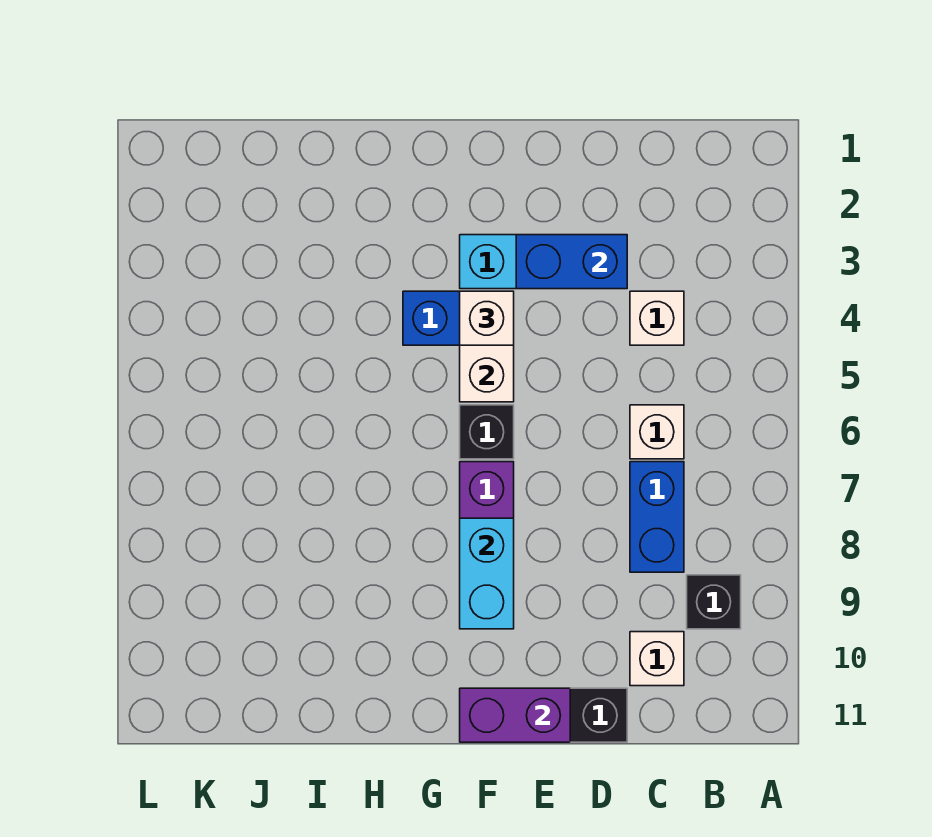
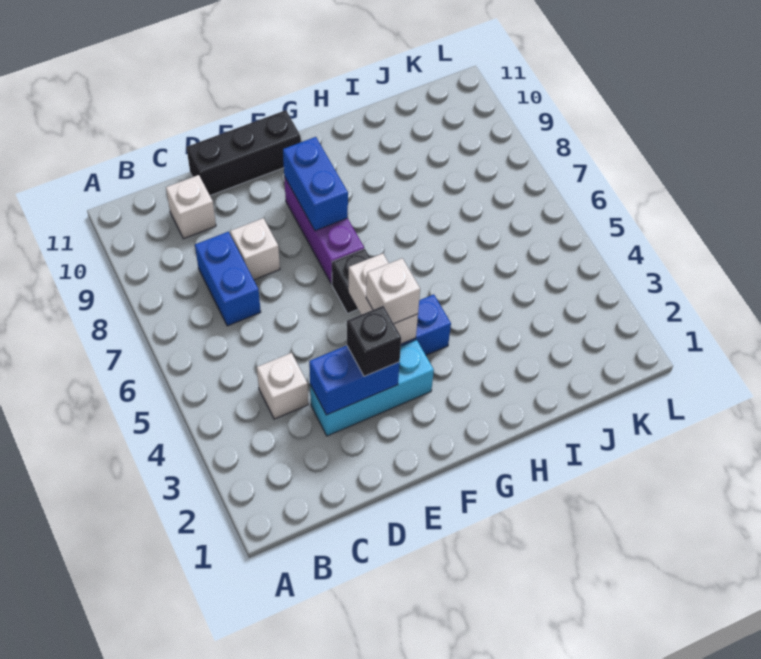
black 1x1 brick [687,575,741,629] -> black 1x1 brick moved to [347,306,401,376]
white 1x1 brick [630,405,684,459] -> white 1x1 brick moved to [230,218,280,280]
purple 1x2 brick [460,688,570,742] -> none
cyan 1x2 brick [460,518,514,629] -> blue 1x2 brick [283,137,348,231]

